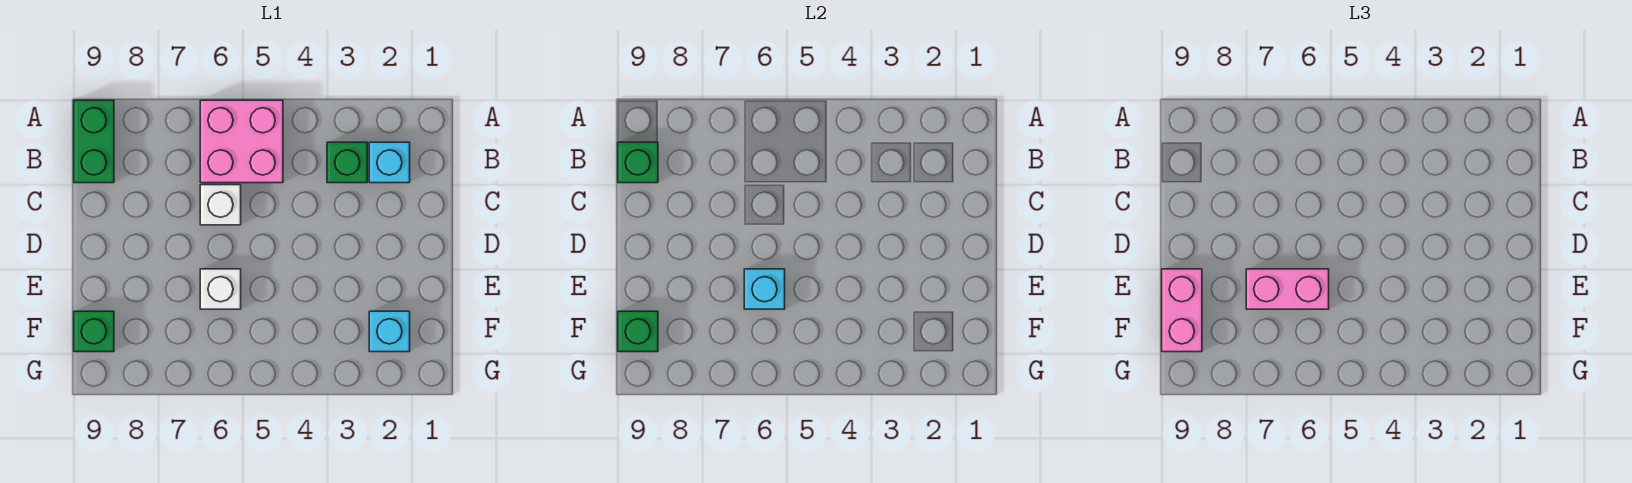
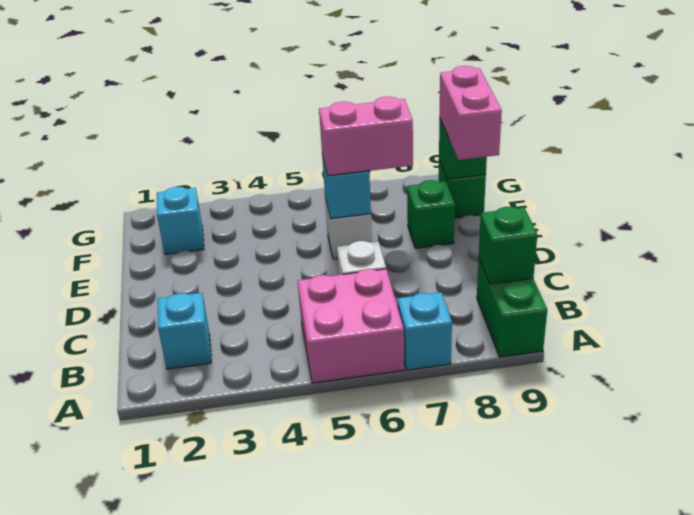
none -> cyan 1x1 brick [397,292,452,370]
green 1x1 brick [327,142,367,183] -> green 1x1 brick moved to [407,180,455,248]

